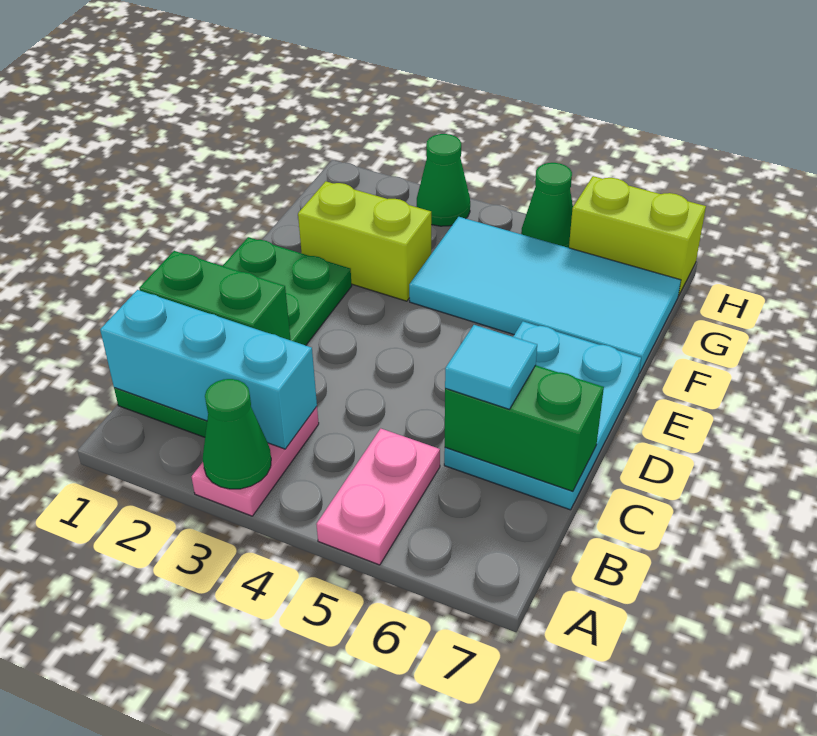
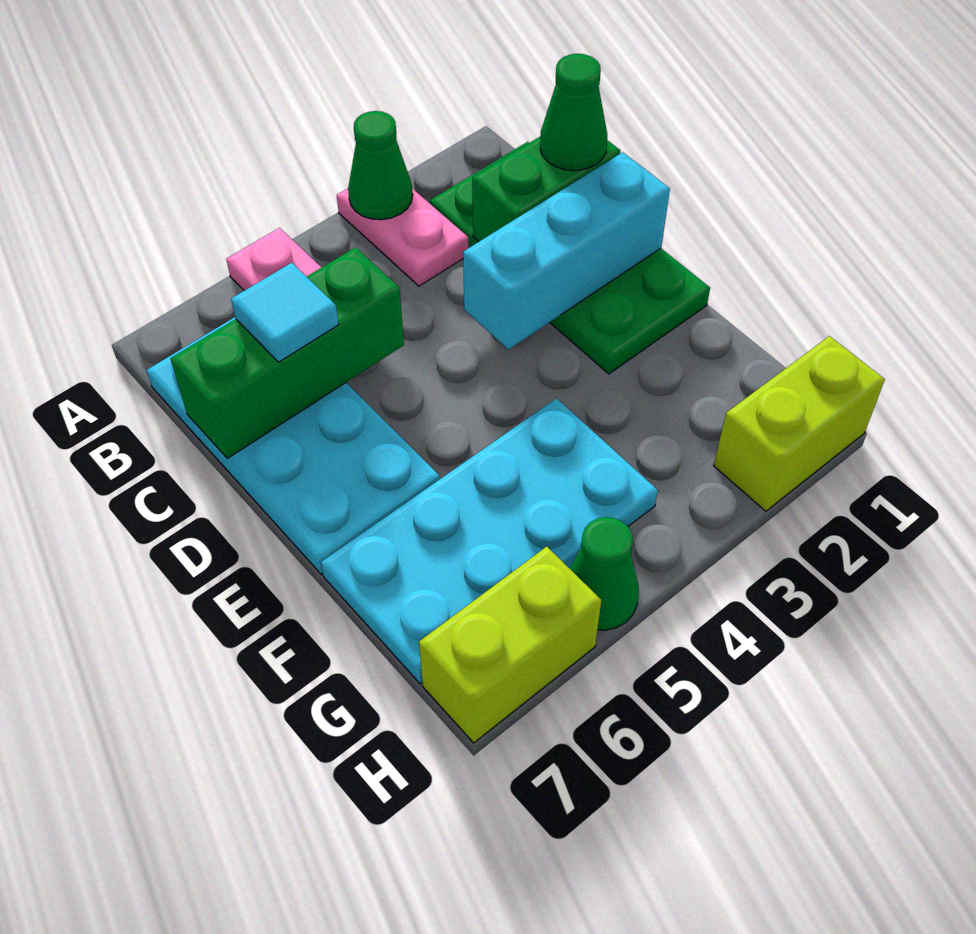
cyan 1x3 brick [100,290,317,449] -> cyan 1x3 brick moved to [463,152,670,350]
cyan 2x3 plate [444,321,641,510] -> cyan 2x4 plate [147,317,440,575]
green 1x2 brick [445,365,604,491] -> green 1x3 brick [171,247,404,458]
lime 1x2 brick [298,181,431,301] -> lime 1x2 brick moved to [714,336,885,511]
cyan 2x4 tile [409,217,681,374] -> cyan 2x4 plate [321,398,658,684]
green 1x1 cone [417,134,470,226] -> green 1x1 cone moved to [540,54,607,171]

